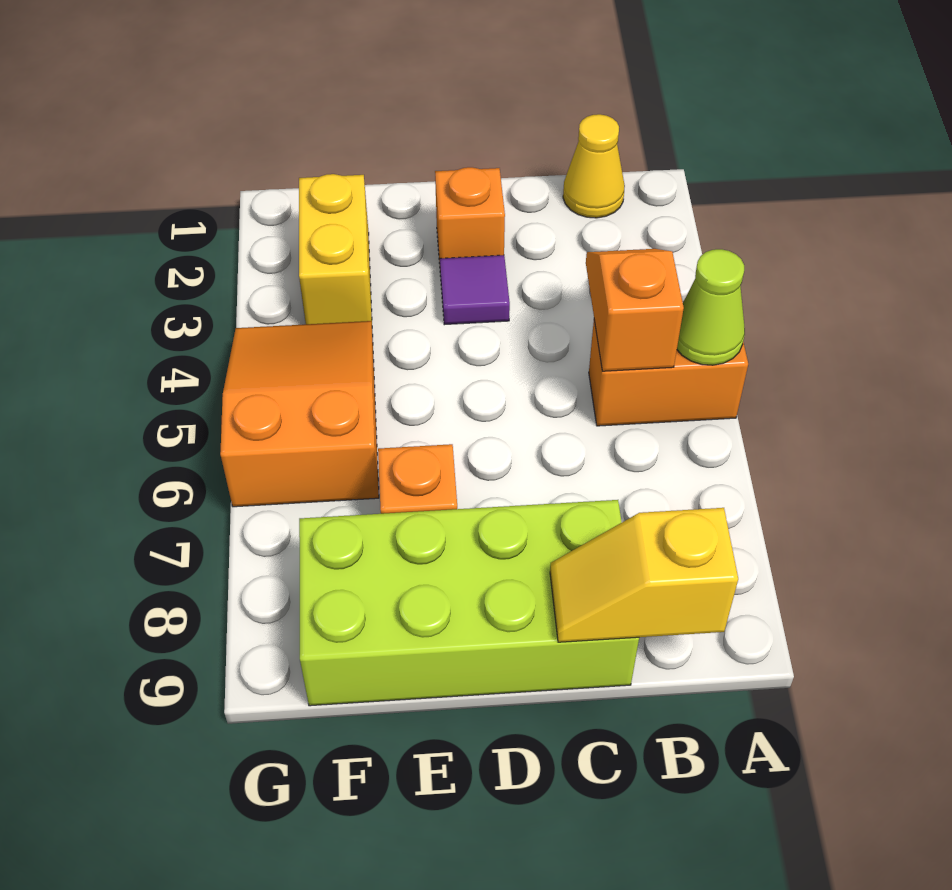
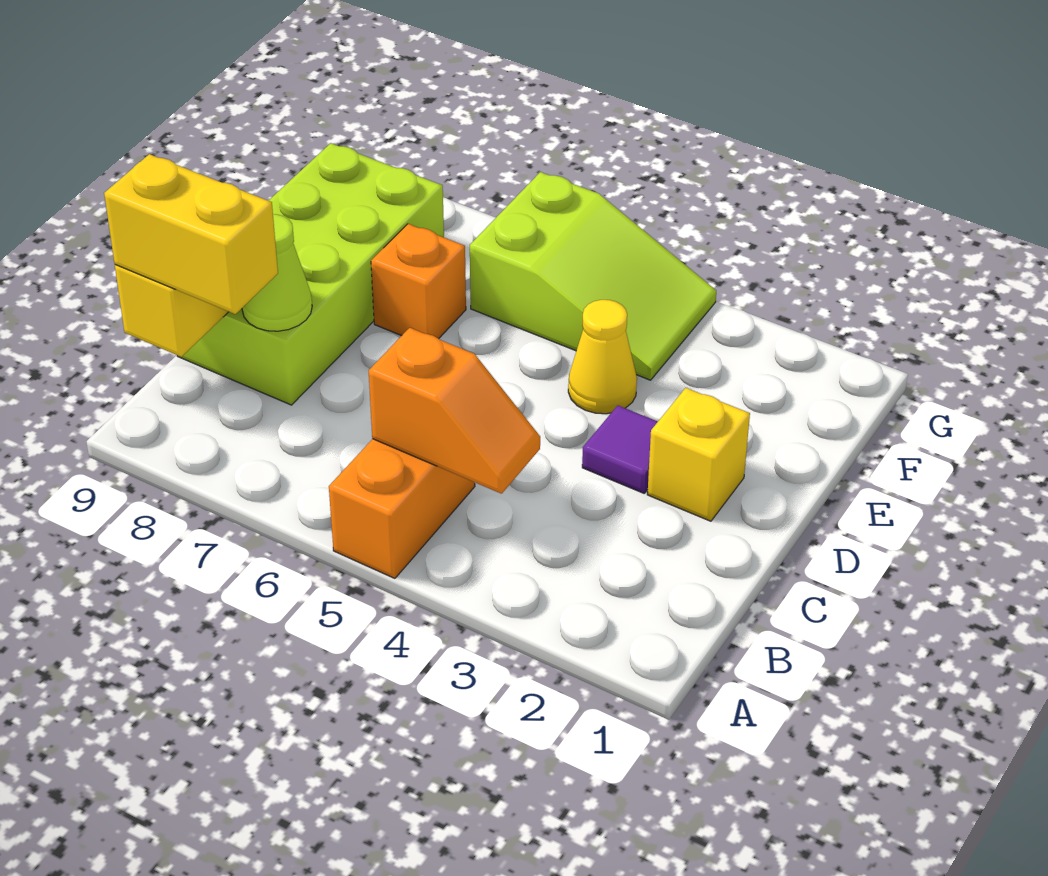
lime 1x1 cone [677,249,745,365] -> lime 1x1 cone moved to [242,214,312,331]
yellow 1x1 cone [563,114,625,218] -> yellow 1x1 cone moved to [568,300,637,414]
orange 1x1 brick [435,167,505,264] -> yellow 1x1 brick [647,388,750,521]
yellow 1x2 brick [299,174,372,324] -> yellow 1x2 brick moved to [104,154,278,314]
orange 2x3 slope [220,321,379,507] -> lime 2x3 slope [470,172,716,380]

